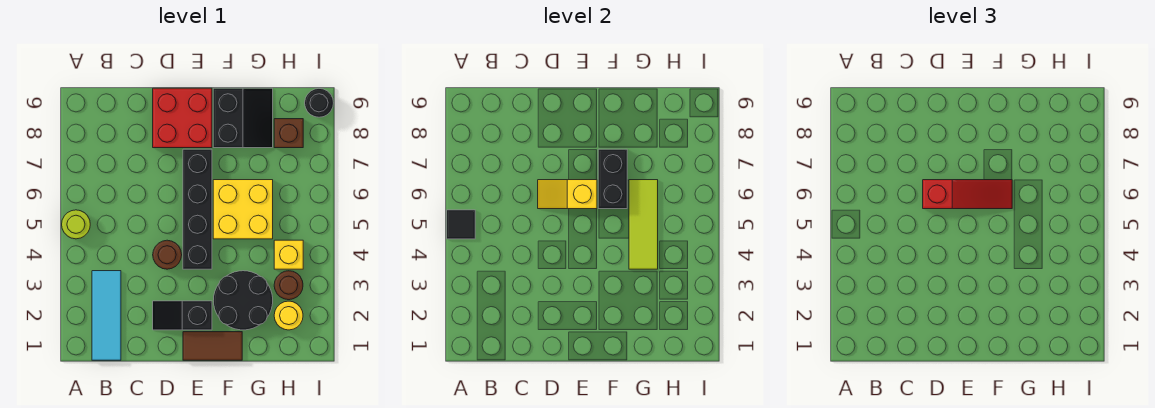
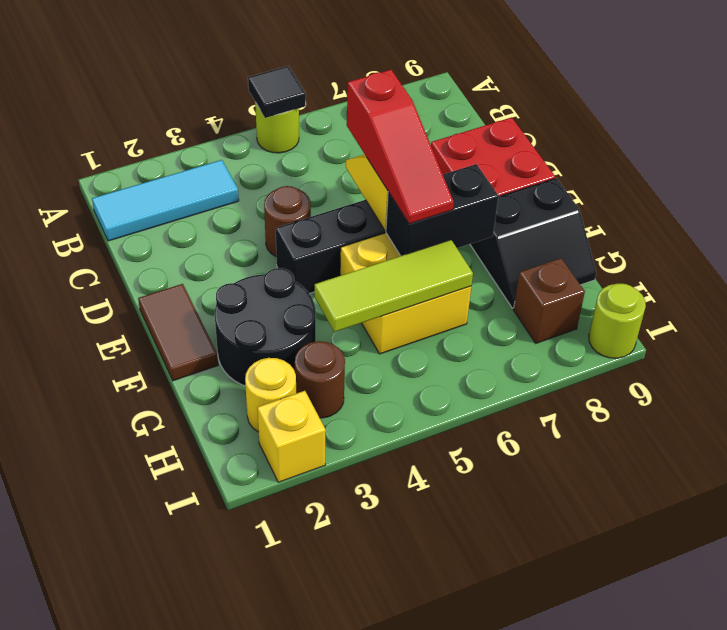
black 1x2 slope [153,301,212,330] -> none
yellow 1x1 brick [274,240,303,269] -> yellow 1x1 brick moved to [257,391,326,482]
black 1x1 round brick [305,89,333,117] -> lime 1x1 round brick [589,284,646,358]

